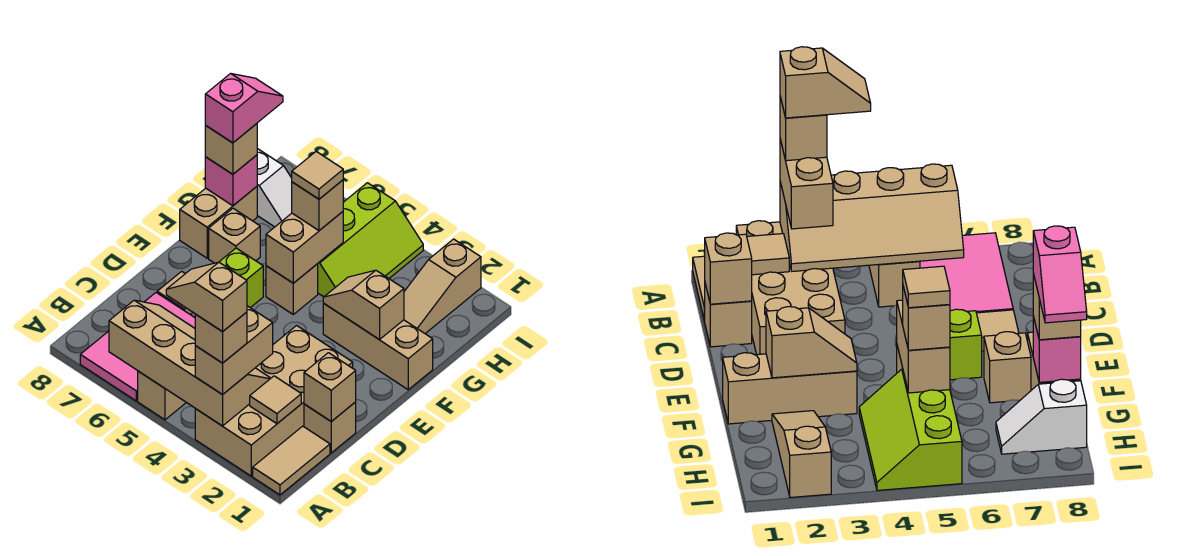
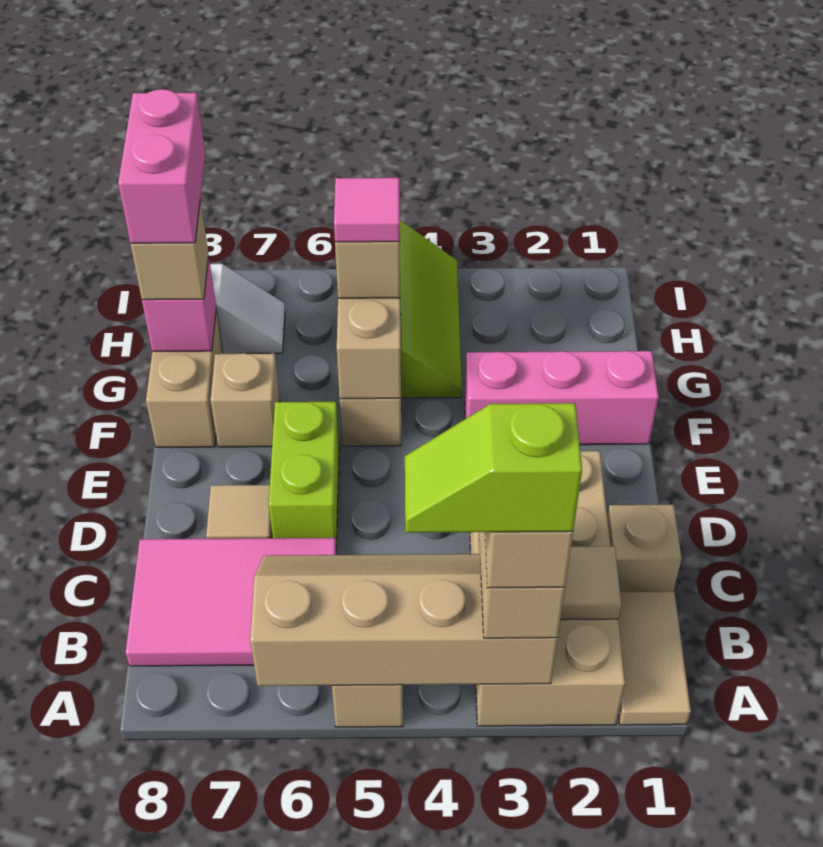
tan 1x2 slope [166,262,247,332] -> lime 1x2 slope [405,403,582,533]
pink 2x3 tile [80,293,195,401] -> pink 2x3 tile turned to [126,538,336,666]
tan 1x1 brick [304,353,356,421] -> none
lime 1x1 brick [219,248,263,308] -> lime 1x2 brick [269,402,339,548]
tan 1x3 brick [323,304,433,390] -> pink 1x3 brick [465,351,659,445]
tan 1x2 slope [323,270,404,339] -> none
tan 1x3 slope [404,239,481,333] -> none
tan 1x1 tile [292,152,343,199] -> pink 1x1 tile [334,178,400,242]
pink 1x2 slope [205,73,283,143] -> pink 1x2 brick [118,89,205,243]

